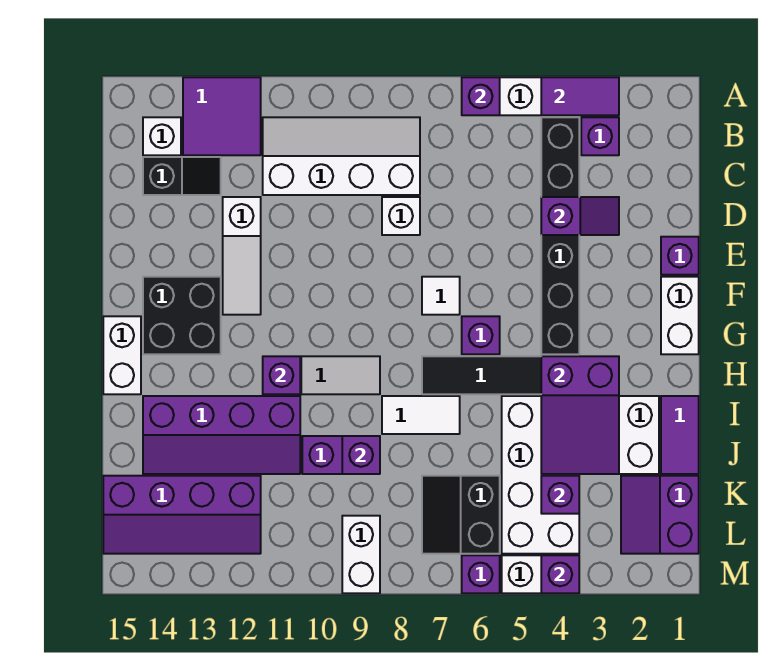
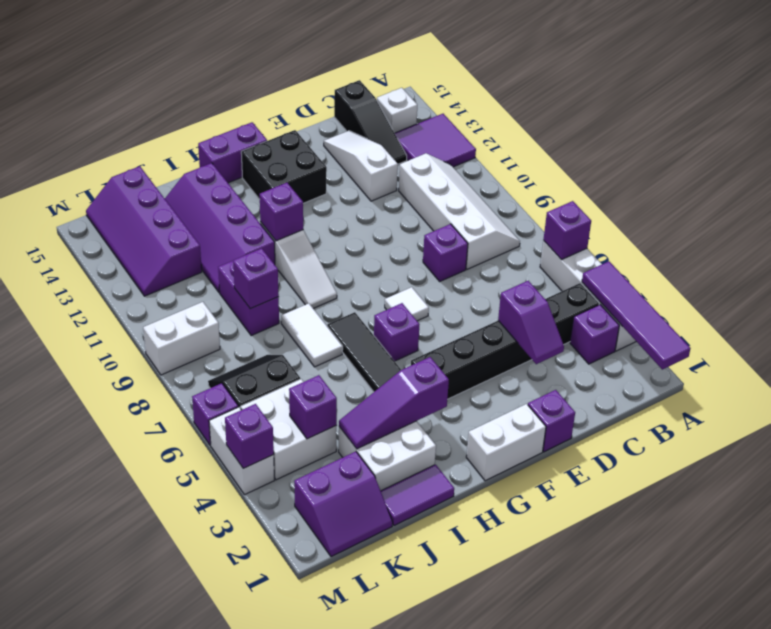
purple 1x2 tile [541,77,619,115] -> purple 1x4 tile [582,262,691,369]
black 1x2 slope [143,157,221,195] -> black 1x3 slope [334,80,407,164]
white 1x1 brick [382,197,420,235] -> purple 1x1 brick [423,224,468,281]
white 1x3 slope [223,197,261,315] -> white 1x3 slope turned to [324,131,398,201]
white 1x2 brick [103,316,141,394] -> purple 1x2 brick [198,122,267,183]
purple 2x3 slope [541,356,619,474] -> purple 1x3 slope [339,357,449,449]
white 2x4 brick [502,396,579,554] -> white 2x2 brick [241,379,337,480]
purple 2x2 slope [621,476,699,554] -> purple 2x2 slope turned to [294,452,393,557]

